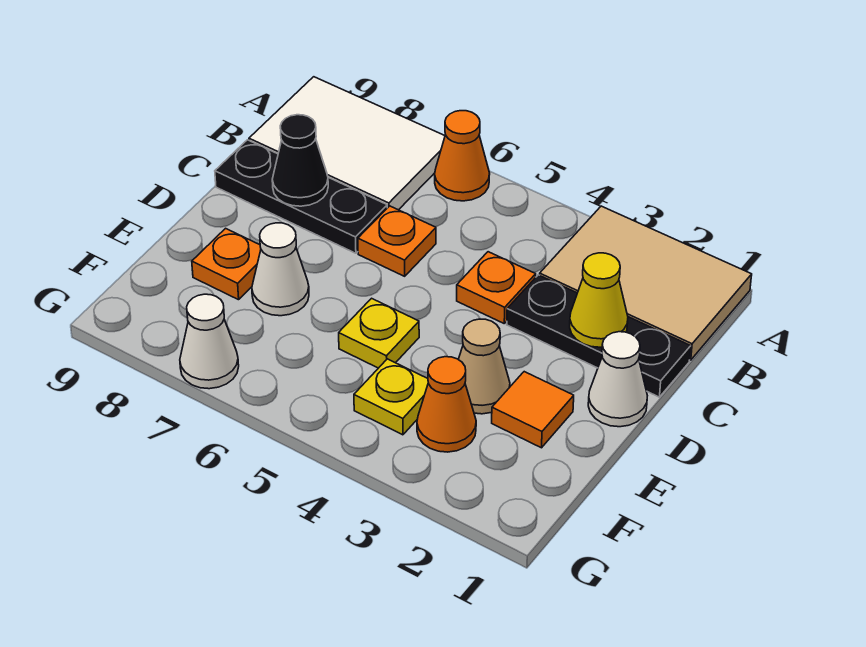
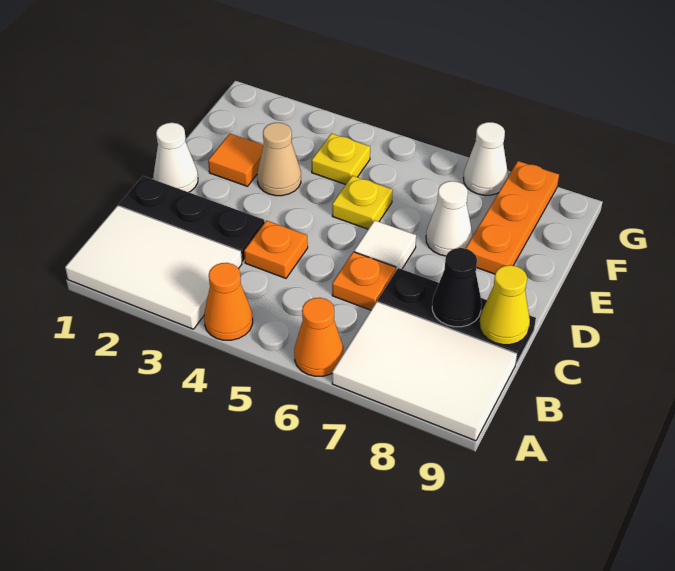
tan 2x3 tile [540,206,752,360] -> white 2x3 tile [65,206,242,329]
yellow 1x1 cone [570,253,628,347] -> yellow 1x1 cone moved to [480,265,530,345]
none -> white 1x1 tile [354,220,416,270]
orange 1x1 plate [192,228,261,300] -> orange 1x3 plate [465,161,559,274]
orange 1x1 cone [417,357,476,452] -> orange 1x1 cone moved to [204,263,253,340]

